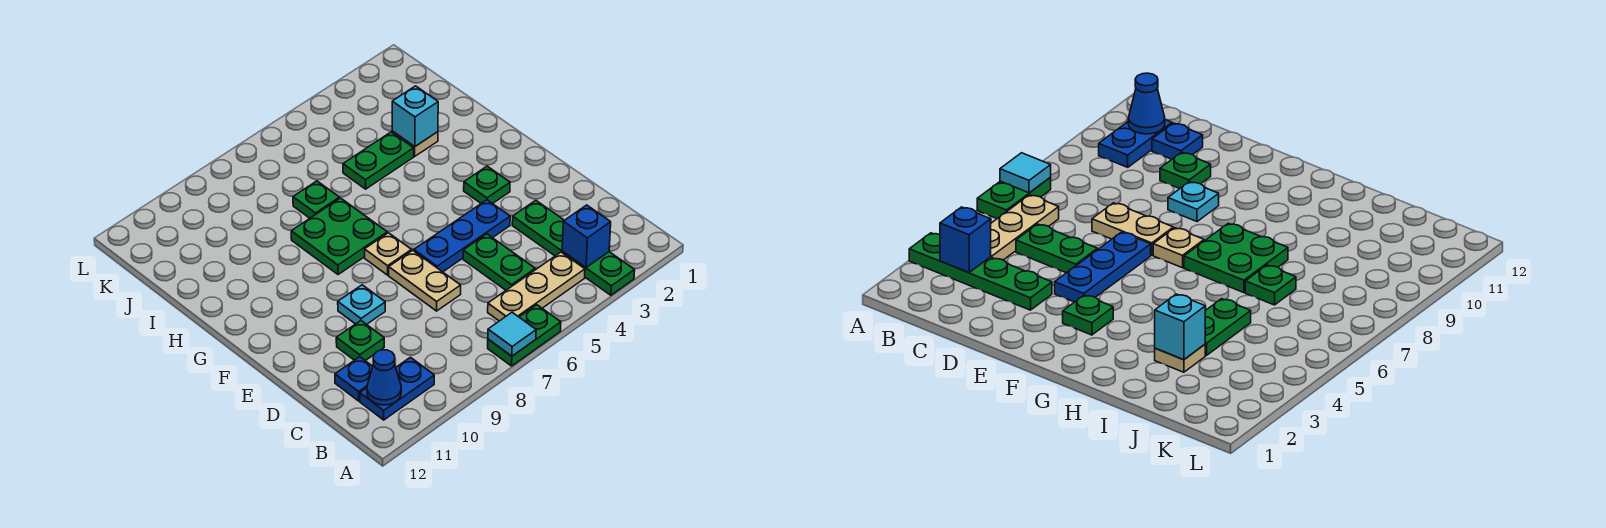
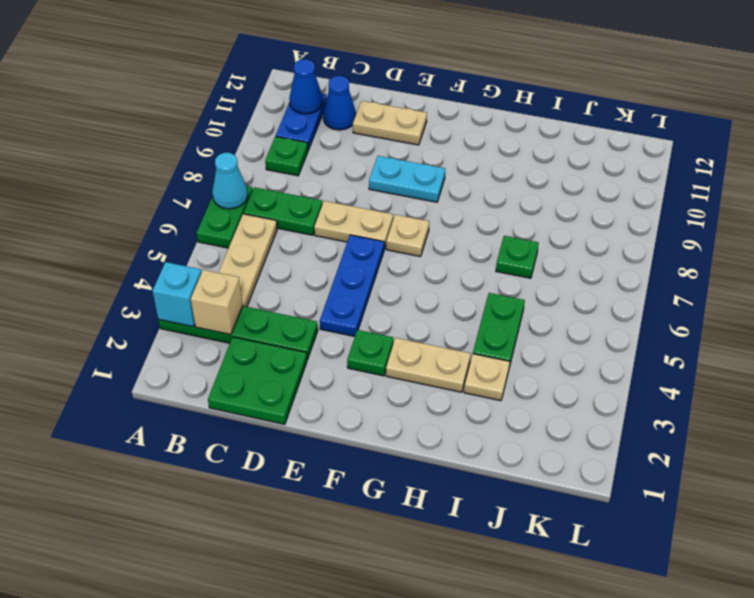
cyan 1x1 tile [488,312,536,356] -> cyan 1x1 cone [212,153,248,209]
blue 1x1 brick [562,205,611,267] -> tan 1x1 brick [191,270,243,335]
green 1x2 plate [463,234,535,290] -> green 1x2 plate moved to [244,187,322,235]
blue 1x1 plate [335,357,373,401] -> blue 1x1 cone [323,76,356,130]
green 1x1 plate [336,321,384,361] -> green 1x1 plate moved to [265,136,308,176]
none -> tan 1x2 plate [353,101,427,145]
cyan 1x1 plate [338,285,385,324] -> cyan 1x2 plate [369,156,445,202]
none -> tan 1x2 plate [386,338,471,392]
green 2x2 plate [291,198,387,275] -> green 2x2 plate moved to [208,337,307,424]
cyan 1x1 brick [392,86,438,146] -> cyan 1x1 brick moved to [153,262,202,327]

